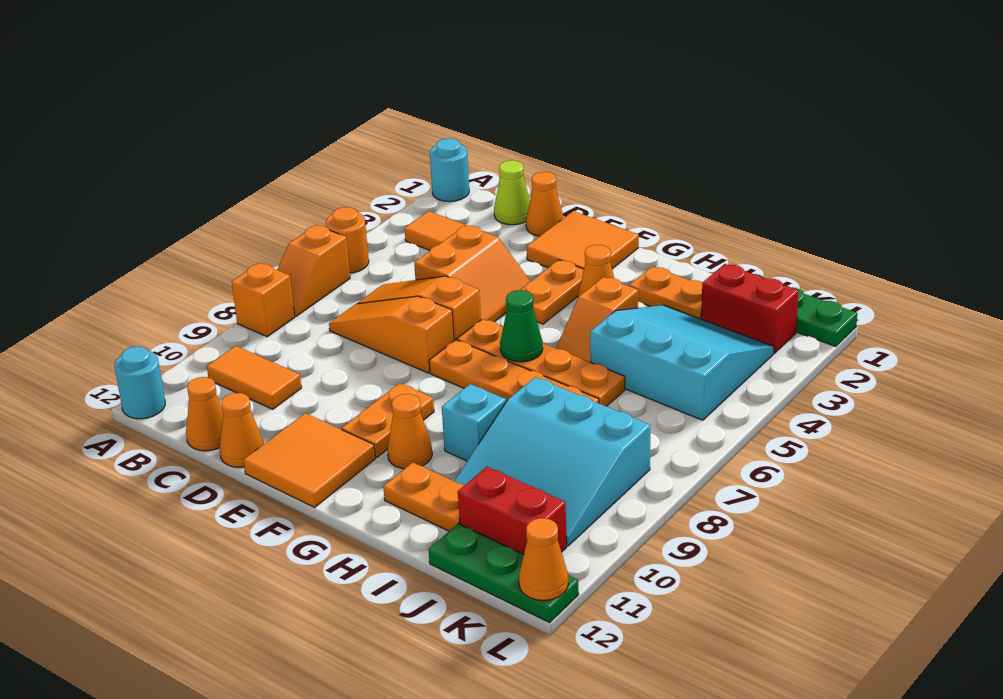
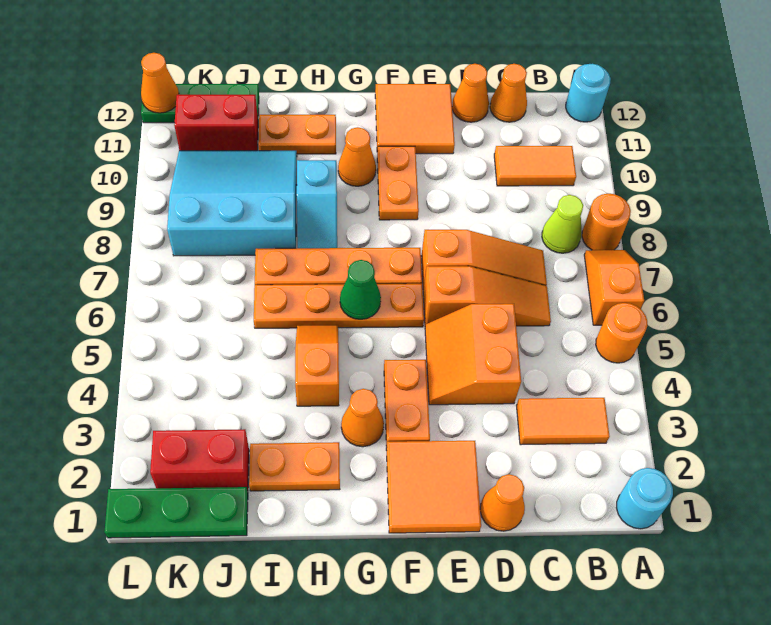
orange 1x1 brick [232,263,295,337] -> orange 1x1 round brick [582,194,631,250]
lime 1x1 cone [494,160,530,225] -> lime 1x1 cone moved to [542,195,583,253]
cyan 3x3 slope [590,305,774,420] -> none

